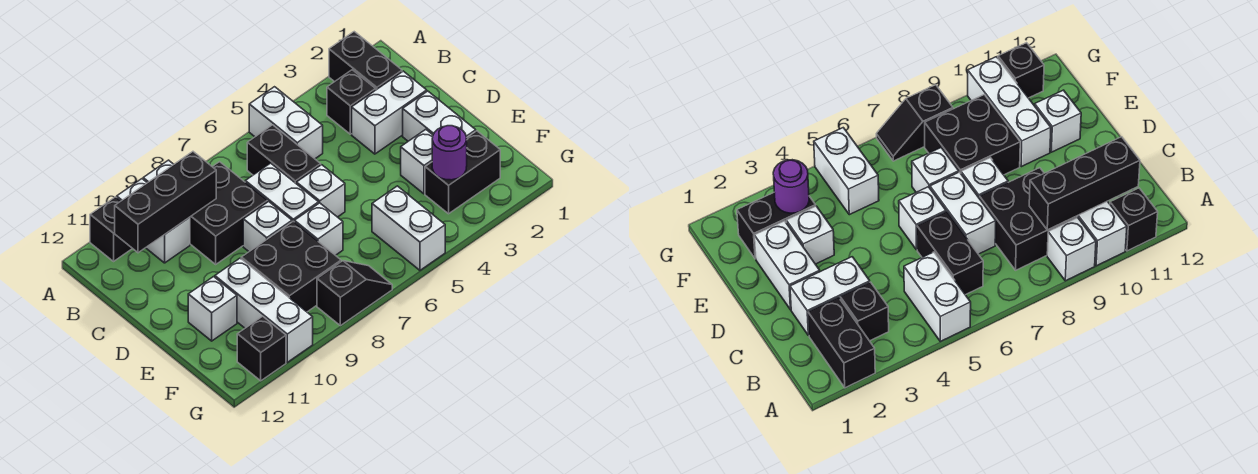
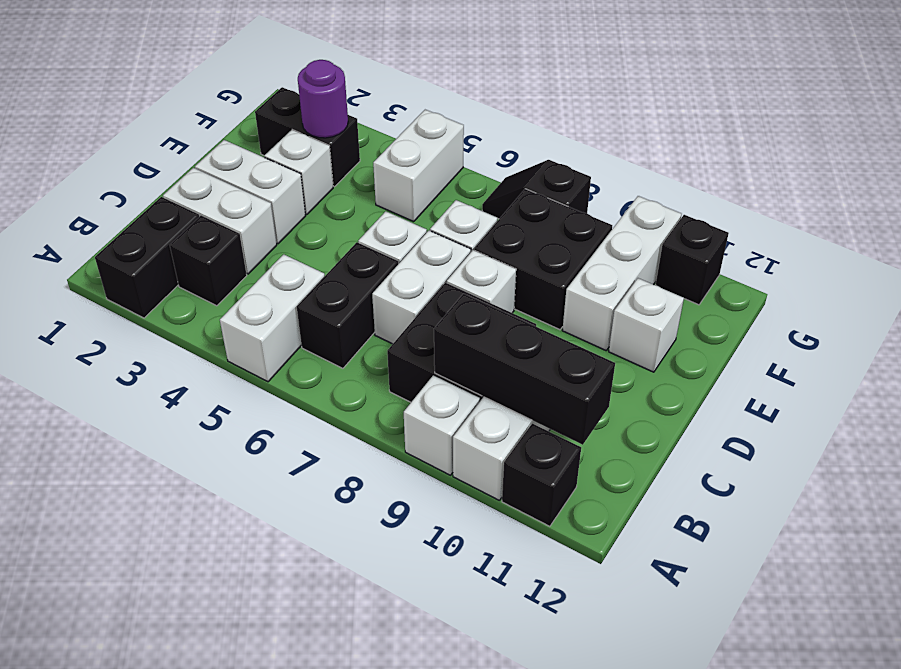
white 1x2 brick [403,91,476,141] -> white 1x2 brick turned to [195,140,306,244]

